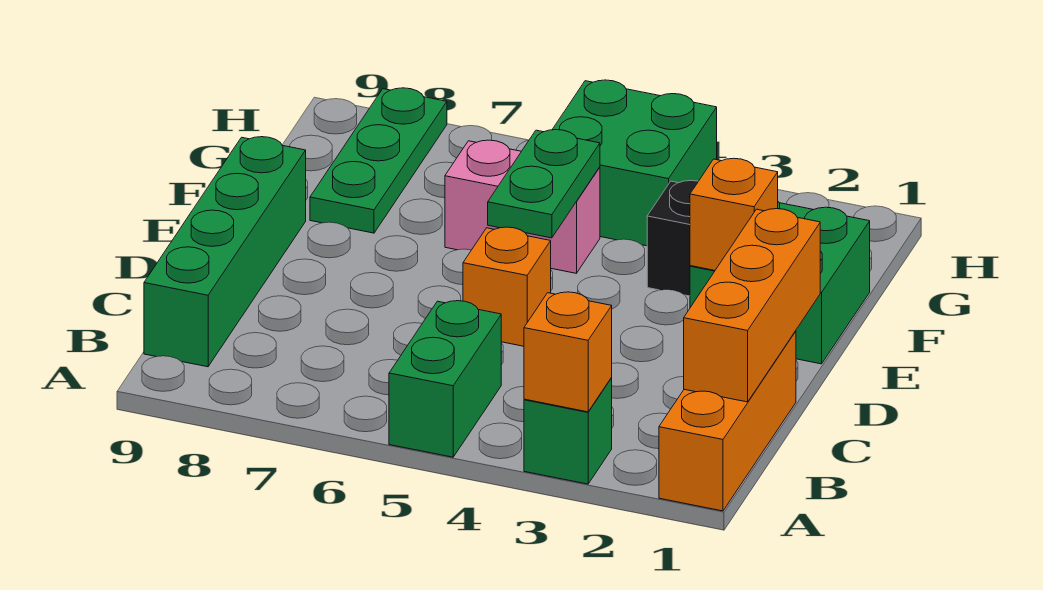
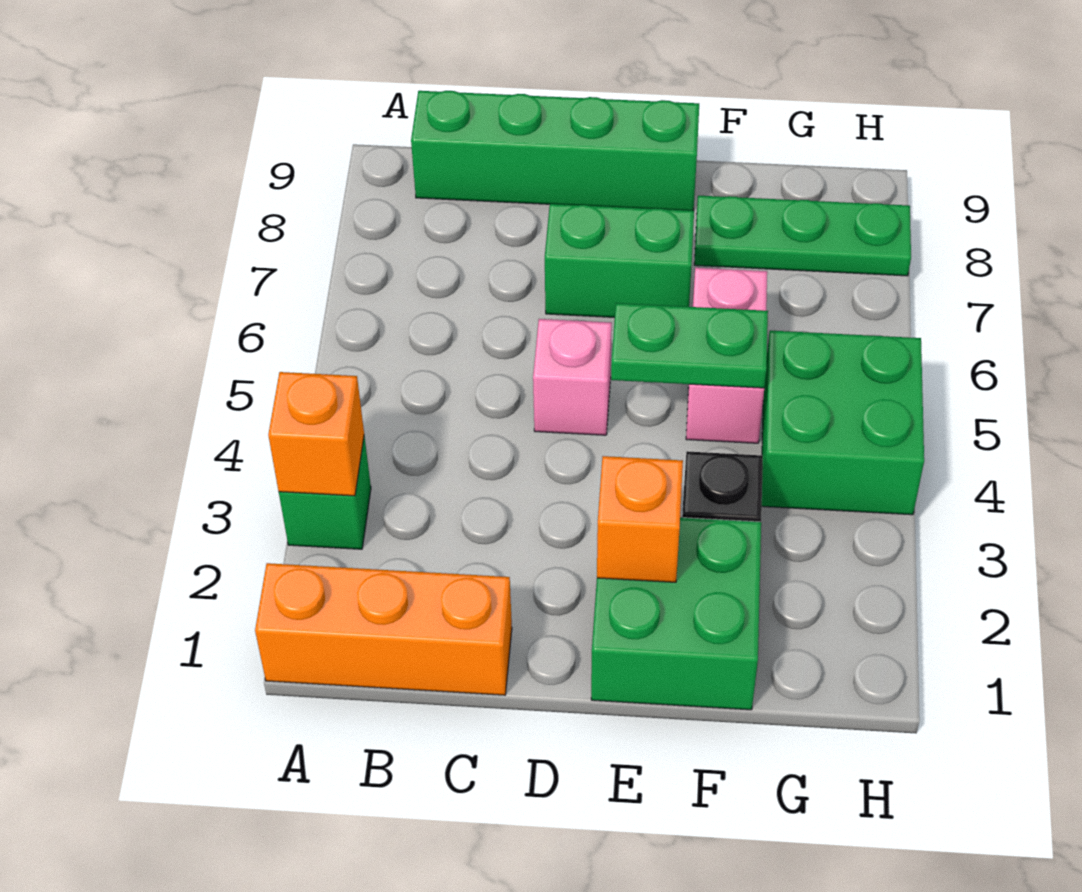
green 1x2 brick [389,301,501,457] -> green 1x2 brick moved to [545,204,694,317]
orange 1x3 brick [684,209,820,402] -> none
orange 1x1 brick [463,227,551,346] -> pink 1x1 brick [533,319,612,435]

